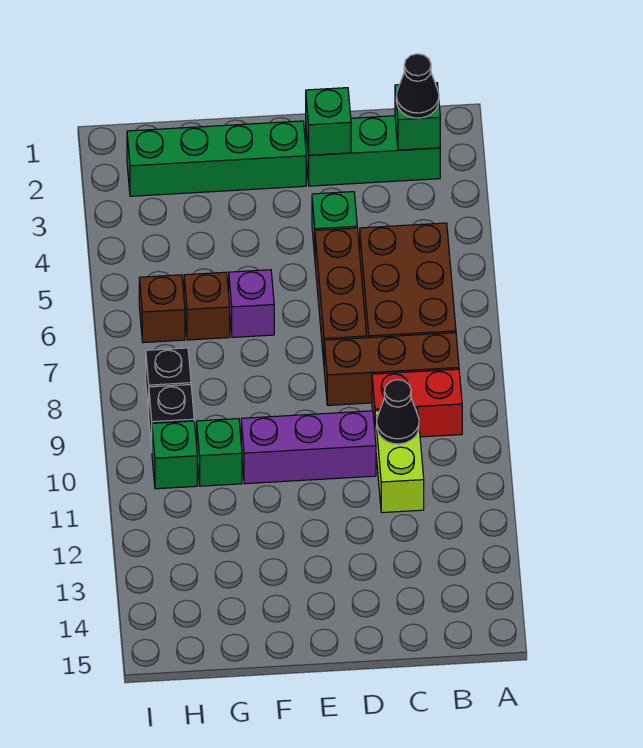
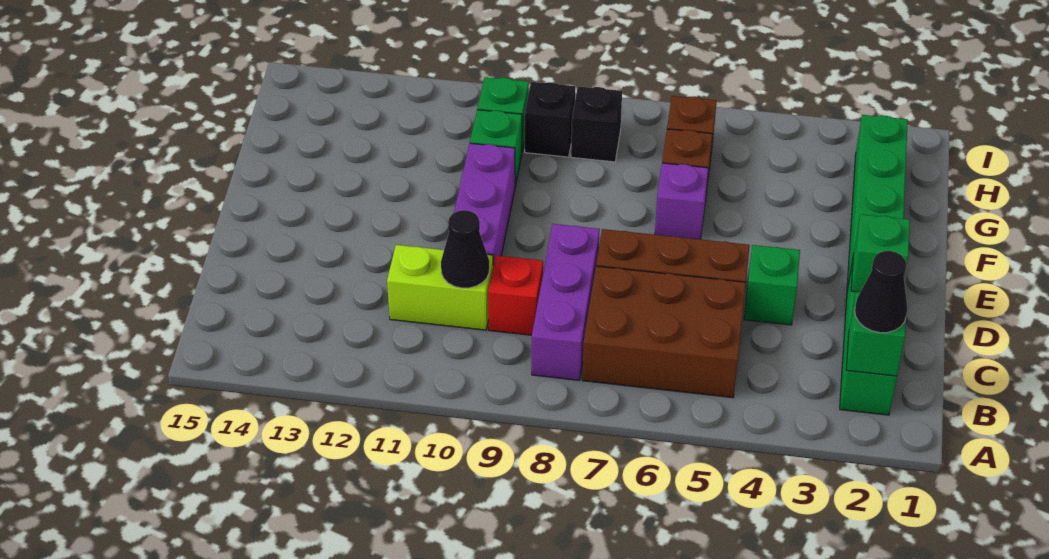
brown 1x3 brick [324,333,459,405] -> purple 1x3 brick [532,224,600,380]
red 1x2 brick [372,369,462,437] -> red 1x1 brick [488,255,543,335]

